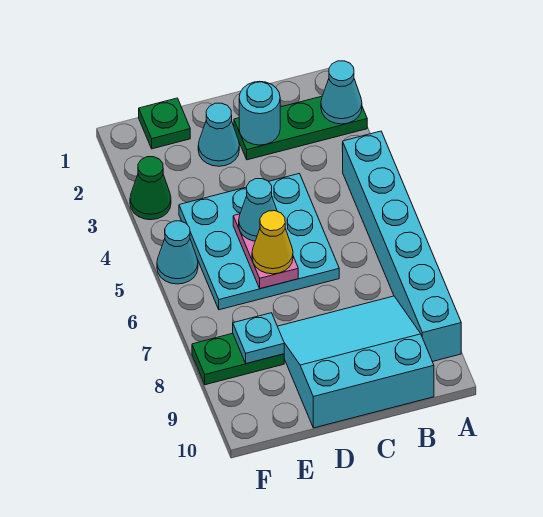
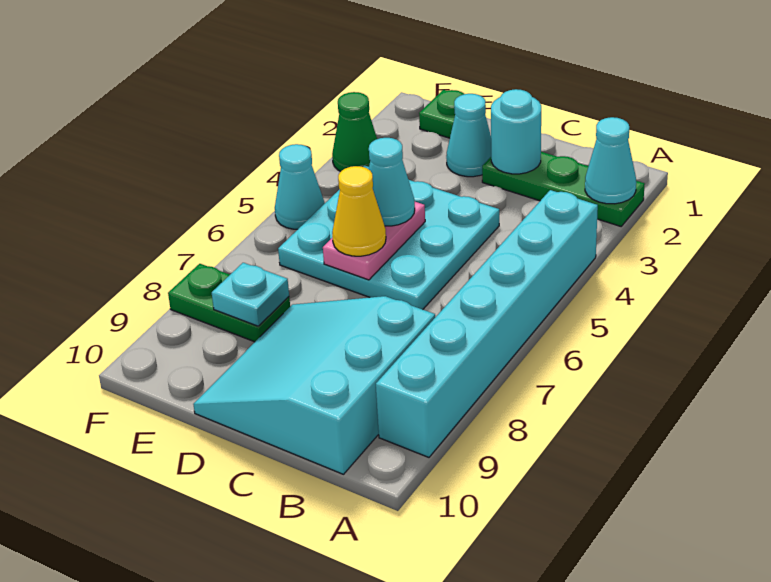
cyan 3x3 slope [278,296,434,428] -> cyan 3x3 slope turned to [193,296,435,474]

